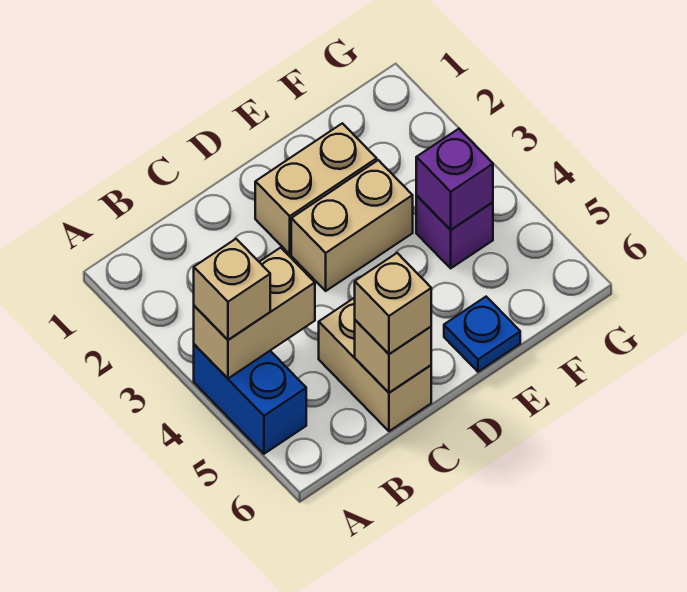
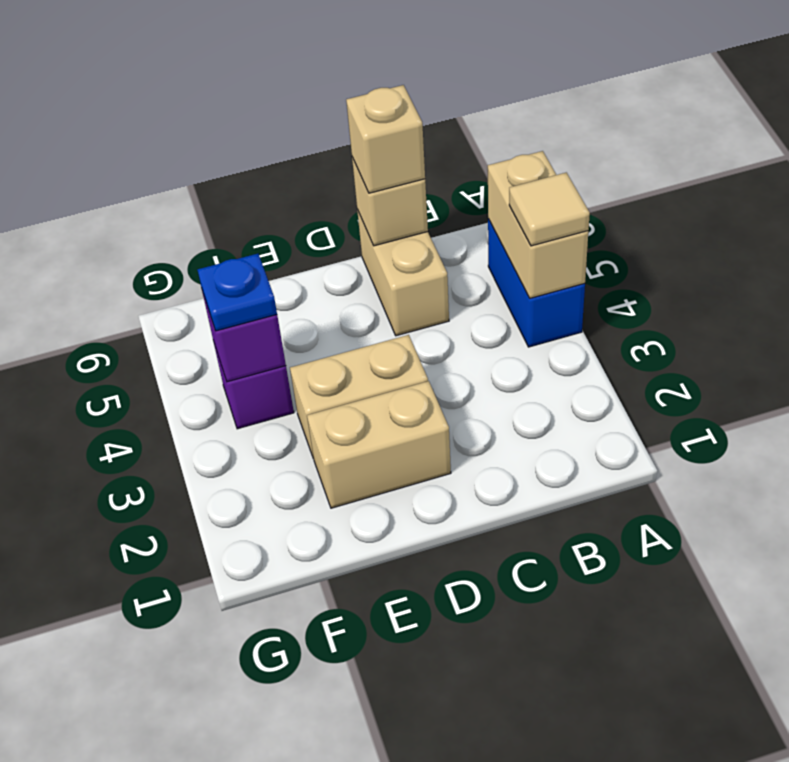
tan 1x2 brick [194,248,315,378] -> tan 1x2 brick turned to [488,151,588,298]
tan 1x1 brick [194,239,270,340] -> tan 1x1 tile [509,173,590,246]
blue 1x1 plate [444,297,520,372] -> blue 1x1 plate moved to [198,254,277,331]

